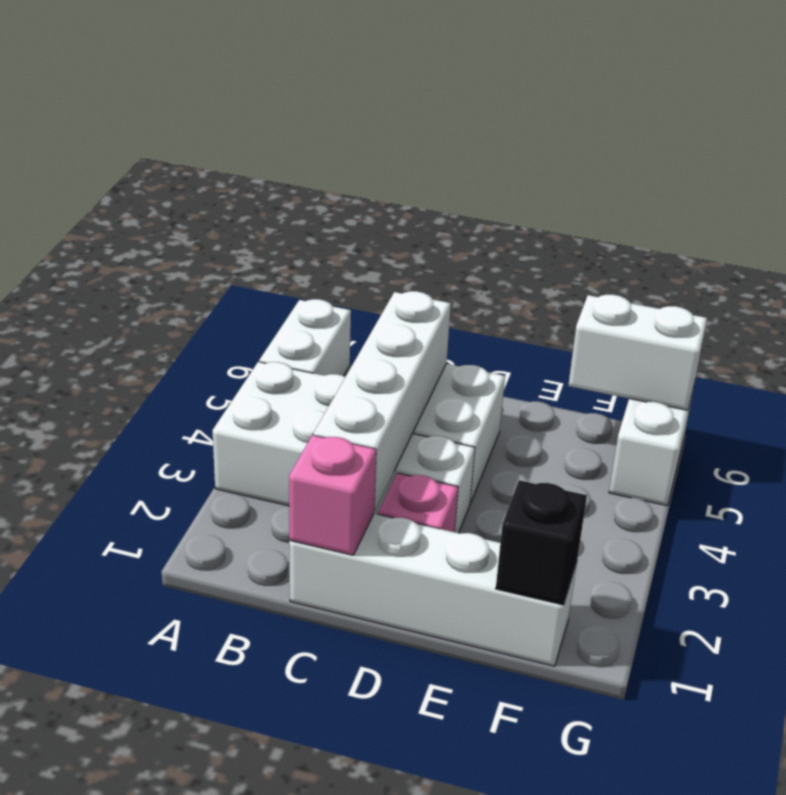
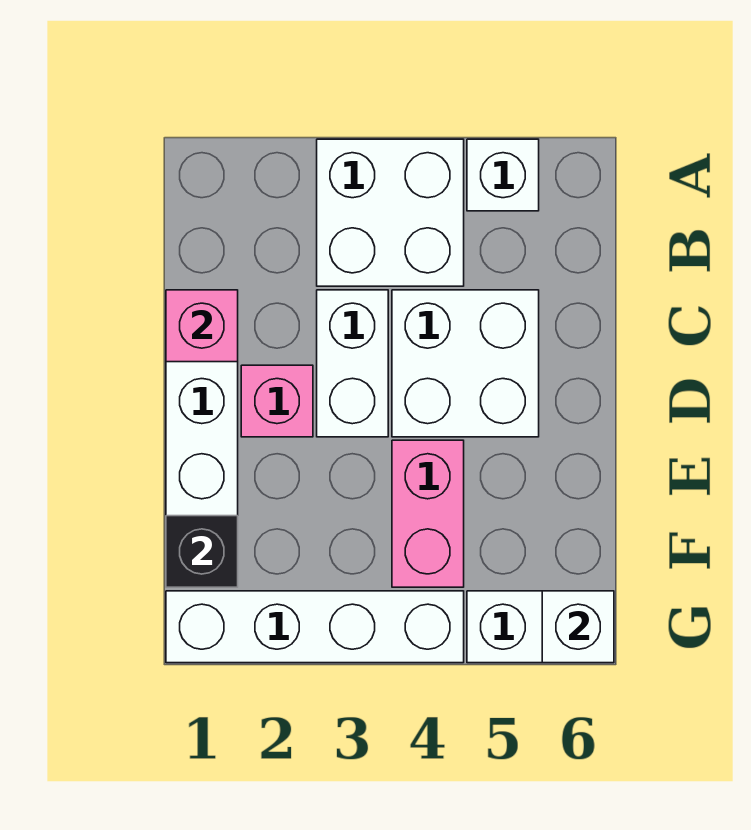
white 1x2 brick [259,299,351,376] -> white 1x1 brick [467,139,539,211]
white 1x4 brick [313,291,451,511] -> white 1x4 brick moved to [166,591,464,663]
none -> pink 1x2 brick [392,440,464,587]
white 1x2 brick [568,295,707,410] -> white 1x1 brick [542,591,614,663]

